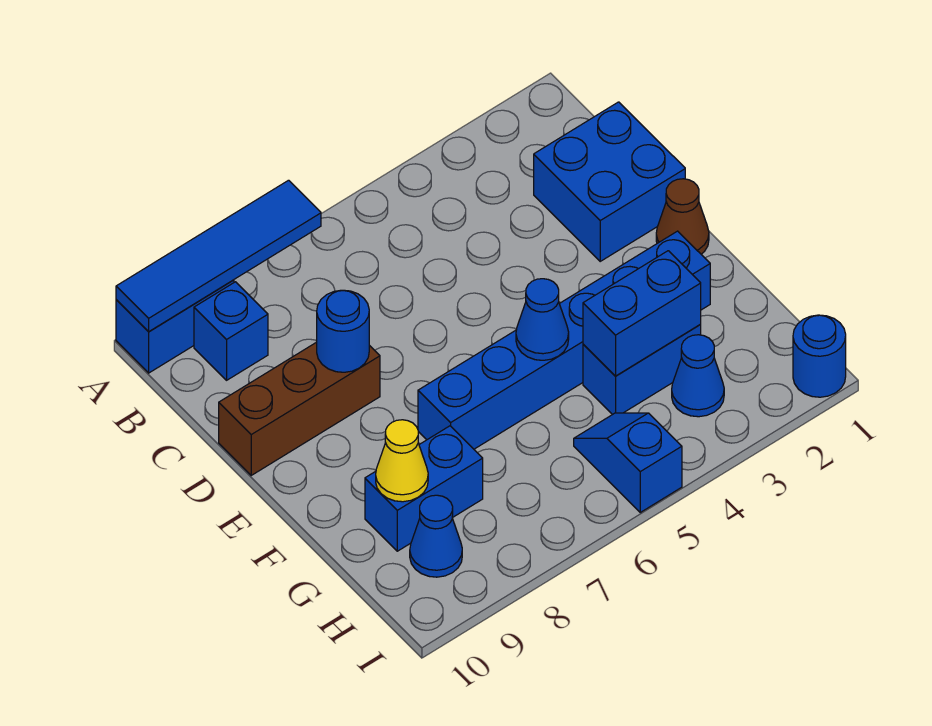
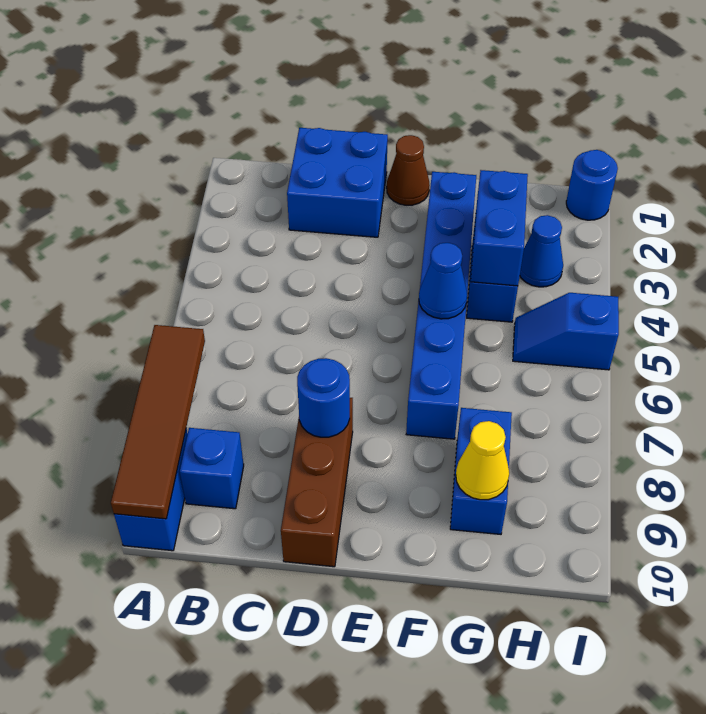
blue 1x4 tile [116,180,321,332] -> brown 1x4 tile [111,325,205,519]
blue 1x1 cone [410,495,462,577] -> none

